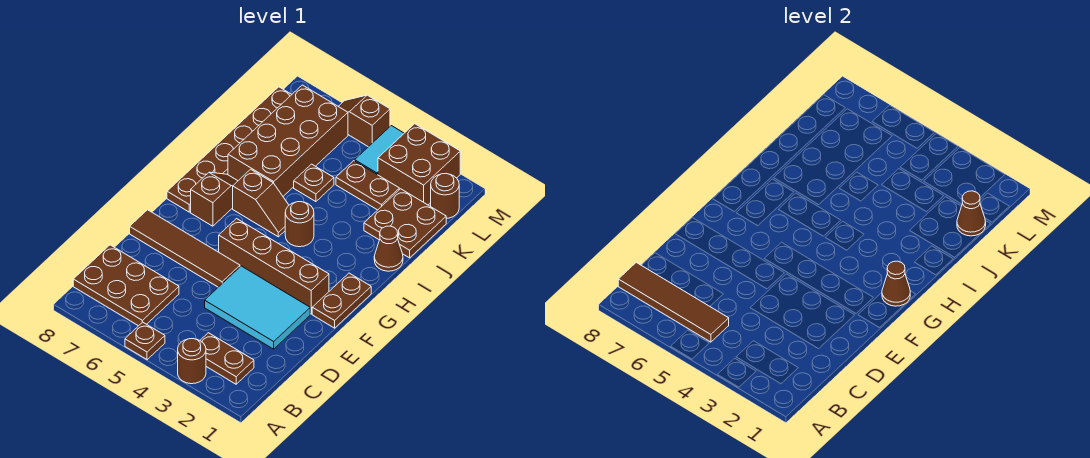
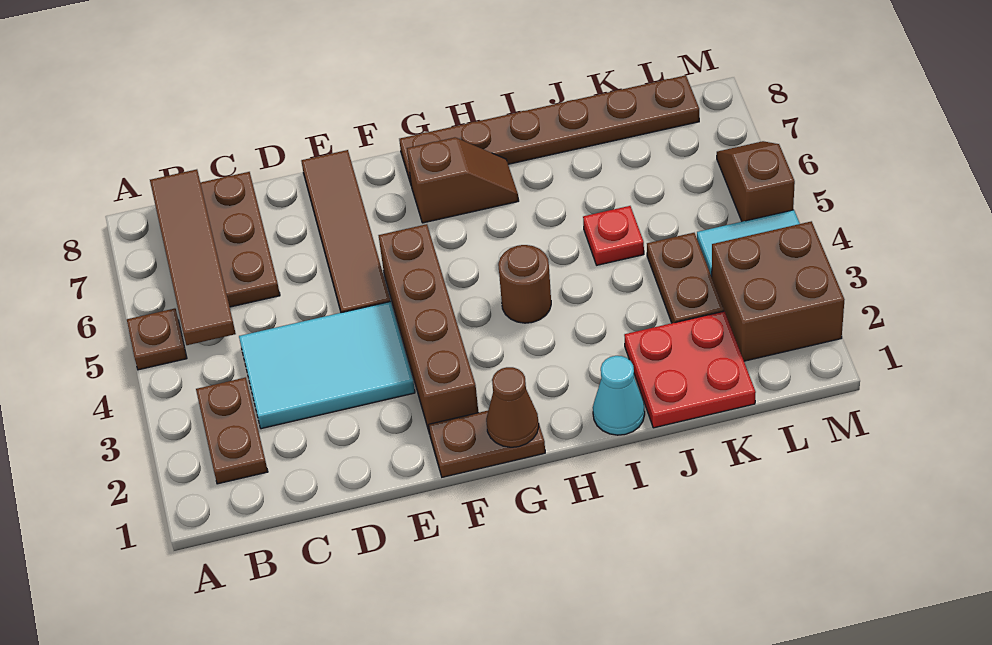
brown 1x1 round brick [178,339,206,384] -> none
cyan 2x3 tile [205,266,310,349] -> cyan 2x3 tile turned to [239,302,415,429]
brown 1x2 slope [233,169,289,237] -> none
brown 1x1 cone [374,226,403,271] -> cyan 1x1 cone [593,356,645,435]
brown 2x4 brick [228,85,348,196] -> none
brown 2x2 plate [364,189,446,258] -> red 2x2 plate [624,311,756,428]
brown 1x1 plate [294,164,334,202] -> red 1x1 plate [583,206,644,265]
brown 1x1 cone [957,191,986,236] -> none
brown 1x1 round brick [431,173,459,218] -> none

